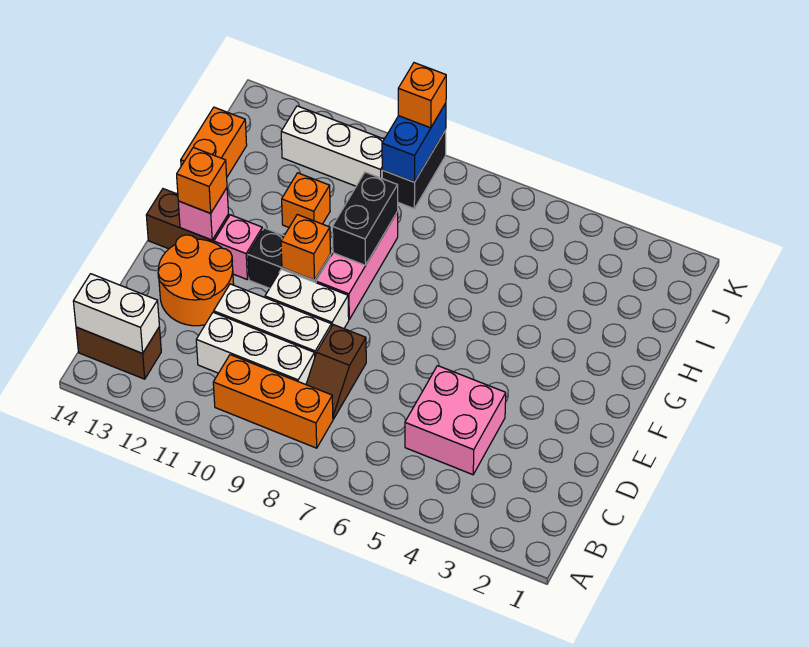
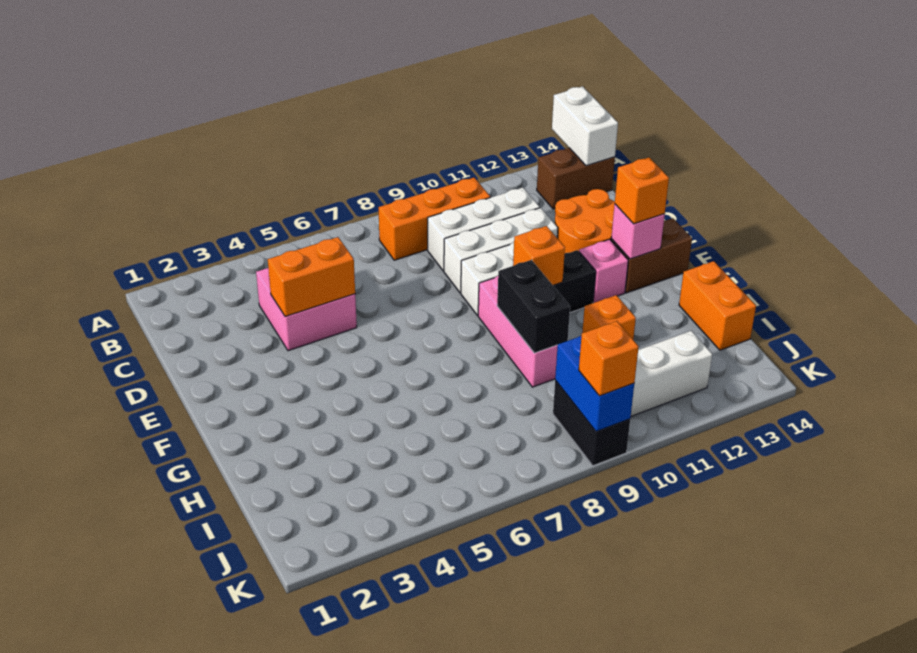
white 1x2 brick [73,274,159,353] -> white 1x2 brick turned to [552,86,618,166]
brown 1x2 slope [306,325,366,419] -> none
none -> orange 1x2 brick [268,237,355,317]

